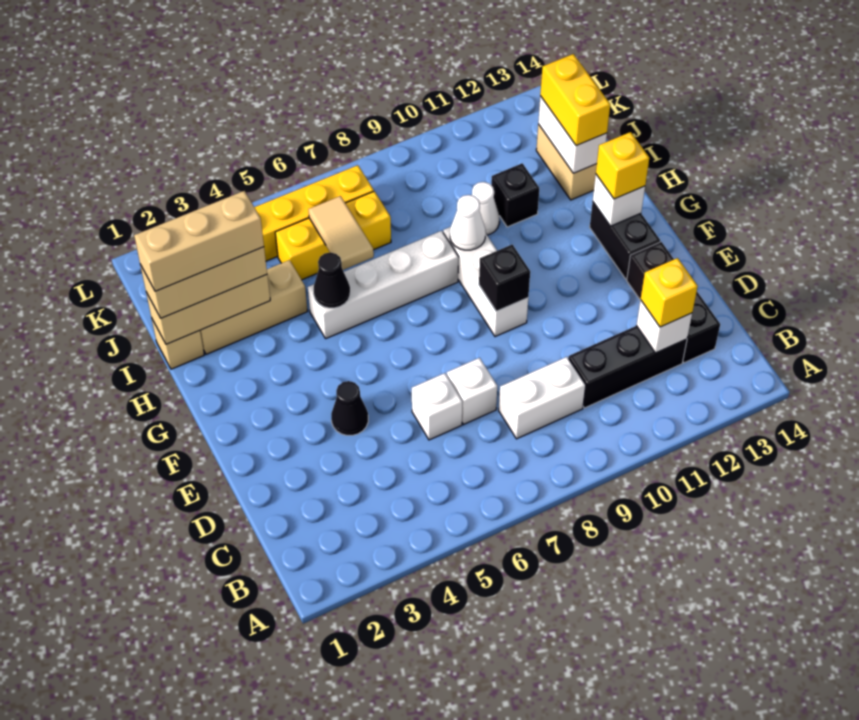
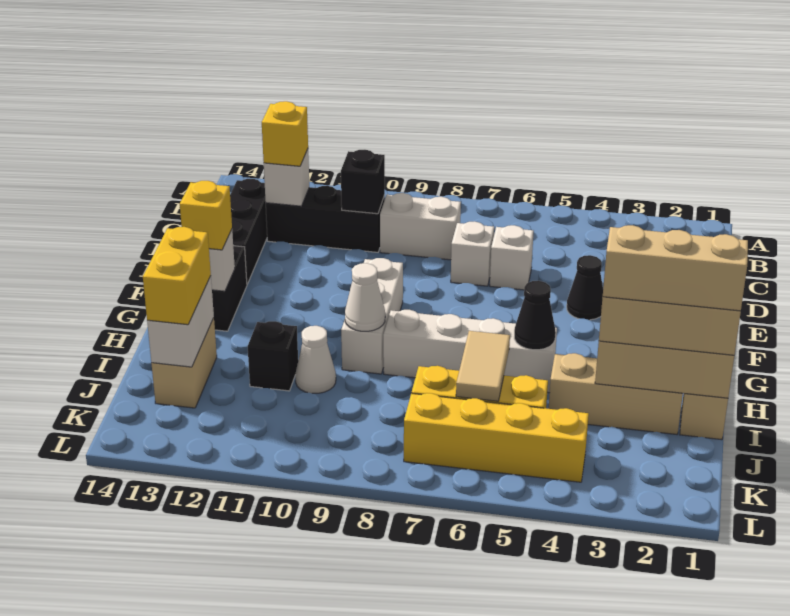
black 1x1 brick [479,245,530,311] -> black 1x1 brick moved to [341,150,385,214]

